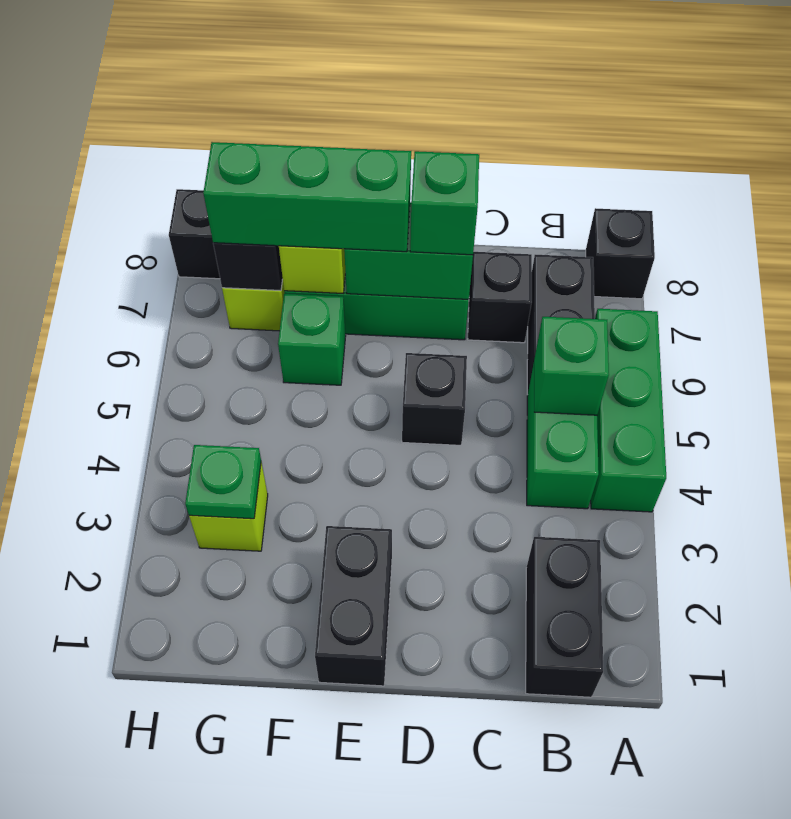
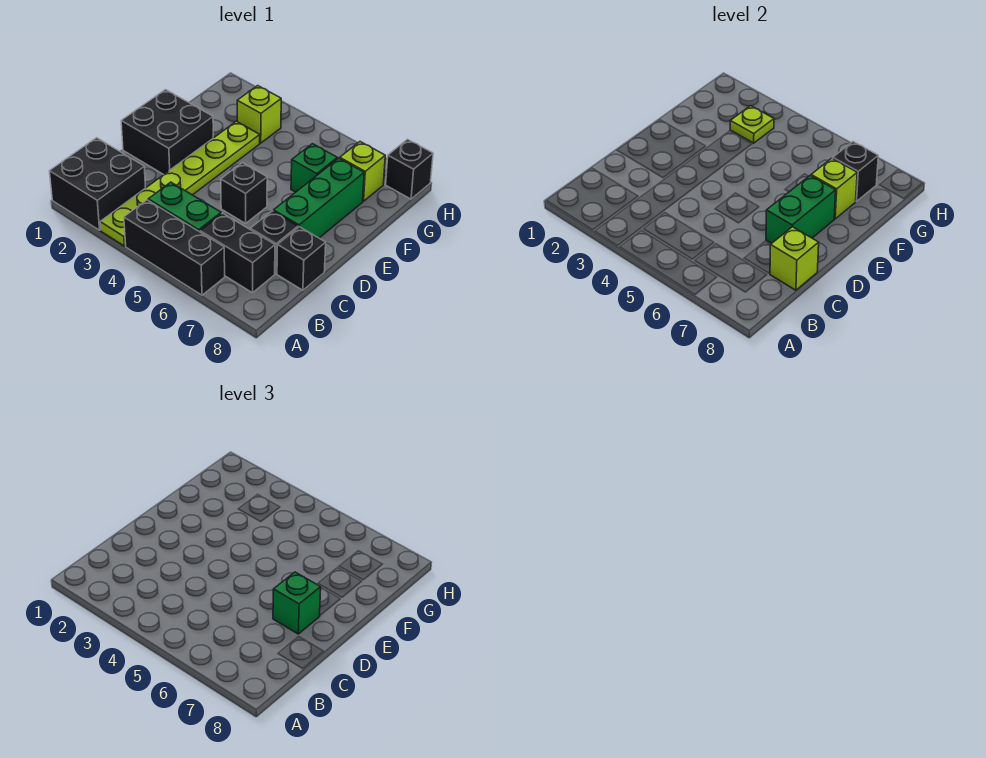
none -> lime 1x6 plate [100,121,260,246]
green 1x3 brick [591,309,666,512] -> black 1x3 brick [124,200,225,295]
black 1x1 brick [586,208,655,299] -> black 1x1 brick moved to [277,227,326,290]
black 1x2 brick [526,537,603,697] -> black 2x2 brick [50,138,146,230]
green 1x1 brick [534,317,609,415] -> none
none -> lime 1x1 brick [770,227,819,290]
black 1x2 brick [315,526,392,686] -> black 2x2 brick [121,90,213,175]
green 1x3 brick [203,142,411,252] -> none
green 1x1 plate [185,445,261,519] -> lime 1x1 plate [730,106,774,143]

